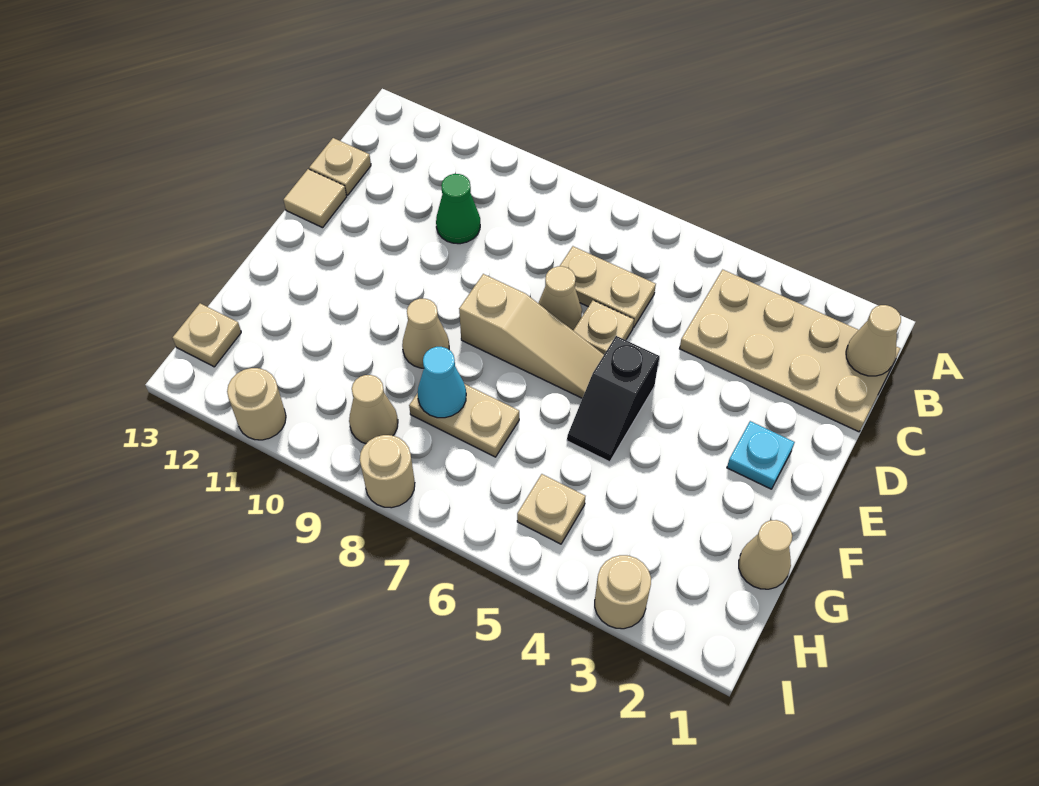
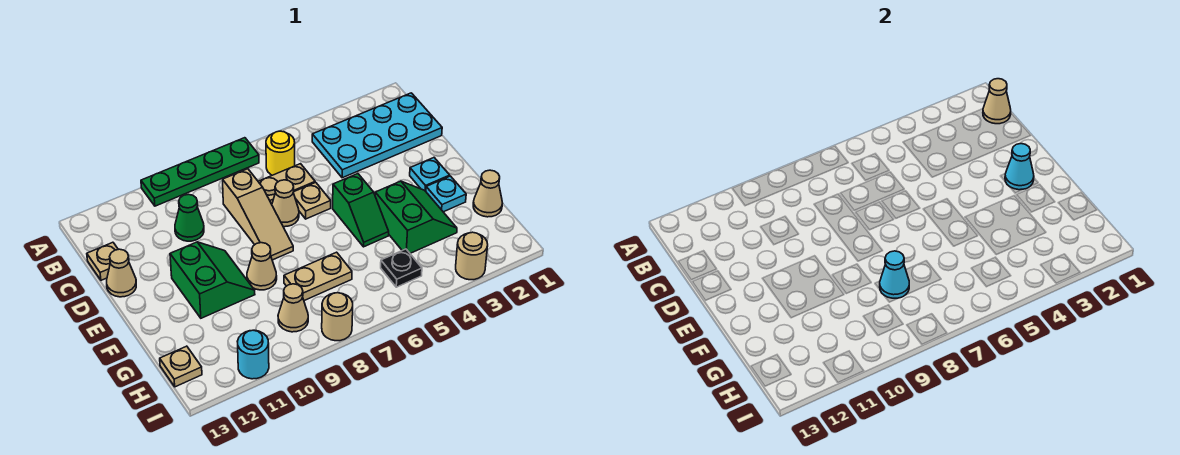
none -> green 1x4 plate [141,138,259,206]
tan 2x4 plate [680,270,900,432] -> cyan 2x4 plate [312,93,442,178]
none -> yellow 1x1 round brick [266,131,295,175]
tan 1x1 tile [284,169,347,228] -> tan 1x1 cone [107,249,136,297]
none -> cyan 1x1 cone [1005,144,1034,190]
black 1x2 slope [567,336,659,462] -> green 1x2 slope [333,174,389,247]
tan 1x3 slope [459,274,604,398] -> tan 1x3 slope turned to [223,169,293,260]
none -> green 2x2 slope [170,242,255,318]
none -> cyan 1x1 plate [426,176,466,212]
none -> green 2x2 slope [375,181,457,253]
tan 1x1 plate [517,474,585,544] -> black 1x1 plate [381,249,422,287]
tan 1x1 round brick [227,368,286,440] -> cyan 1x1 round brick [237,330,269,379]

